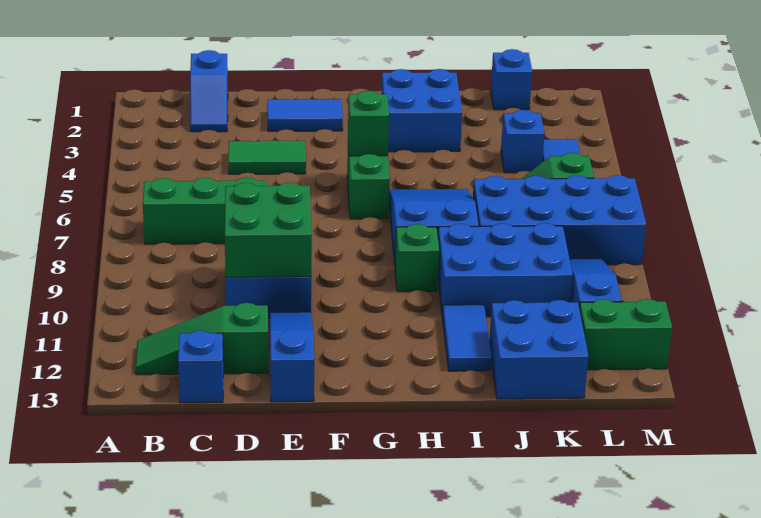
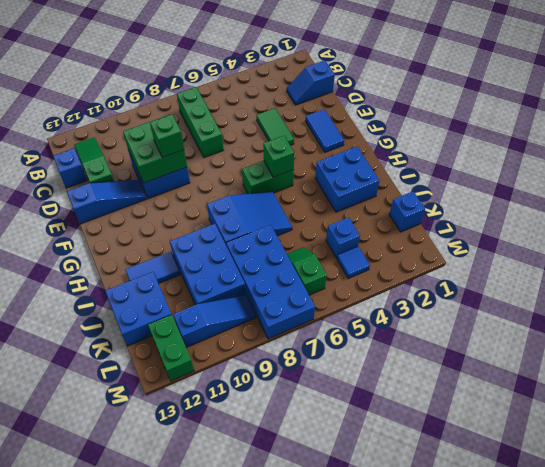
green 1x1 brick [395,224,439,292] -> green 1x1 brick moved to [150,114,184,158]

